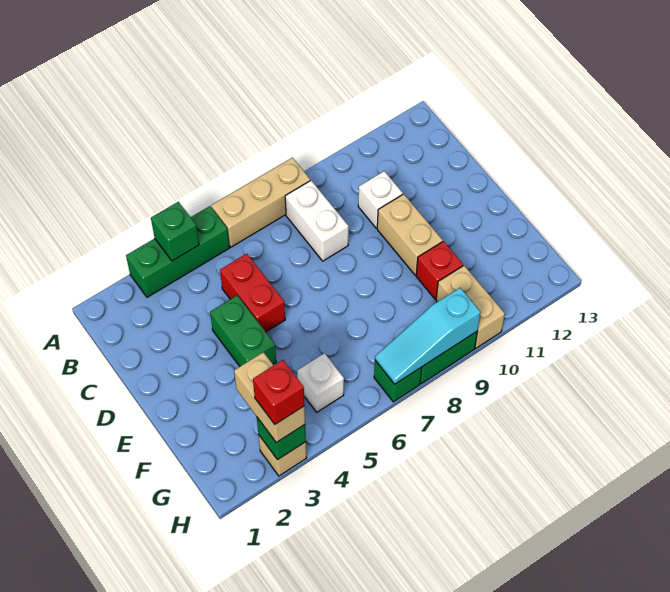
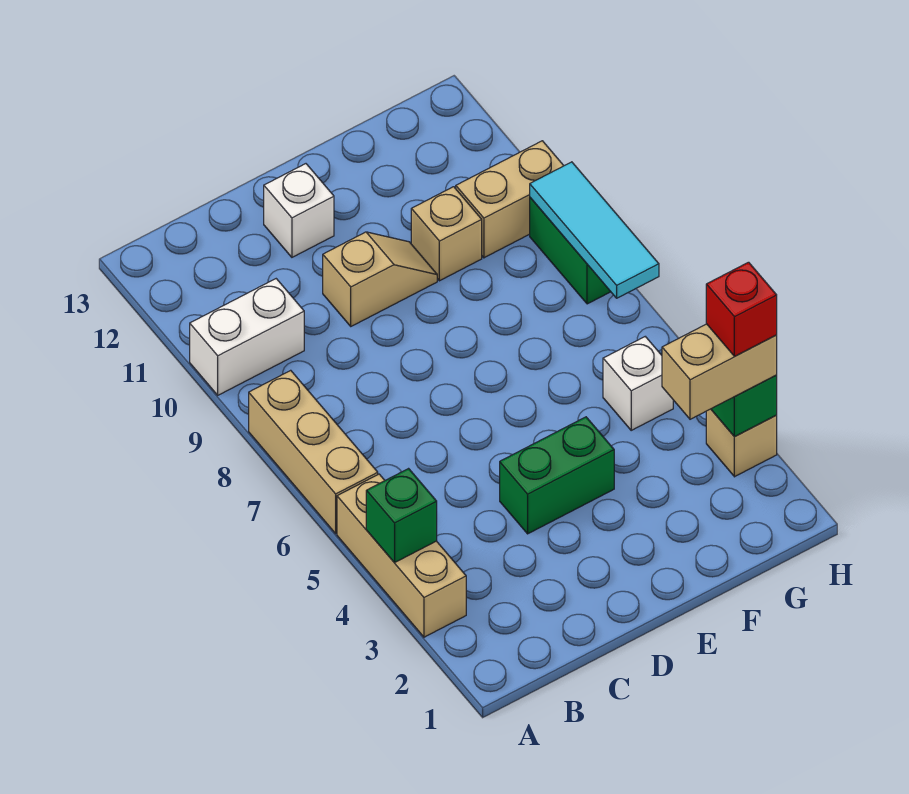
green 1x3 brick [126,206,229,297] -> tan 1x3 brick [337,474,466,637]
white 1x2 brick [285,181,349,261] -> white 1x2 brick moved to [190,279,304,395]
red 1x2 brick [220,254,285,332] -> none
white 1x1 brick [358,171,403,228] -> white 1x1 brick moved to [264,164,334,257]
tan 1x2 brick [377,194,443,275] -> tan 1x2 slope [323,232,437,326]
red 1x1 brick [416,241,463,299] -> tan 1x1 brick [411,187,482,281]
green 1x1 brick [374,361,422,402] -> none
cyan 1x3 slope [375,288,481,384] -> cyan 1x3 tile [530,162,659,298]

